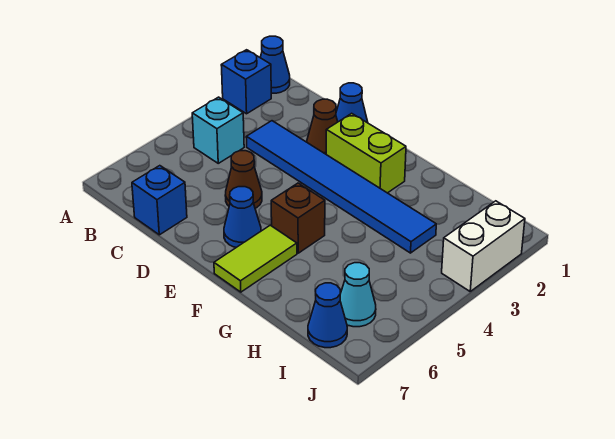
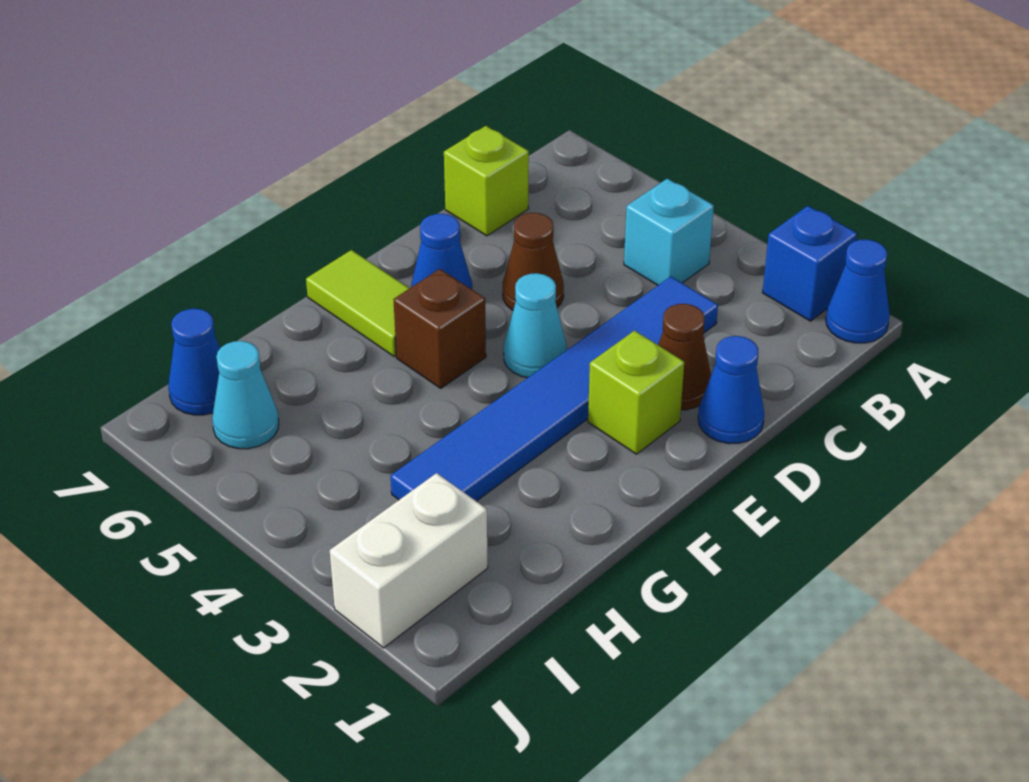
blue 1x1 brick [132,166,187,235] -> lime 1x1 brick [444,126,529,236]
lime 1x2 brick [326,113,406,193] -> lime 1x1 brick [588,331,684,454]
none -> cyan 1x1 cone [504,273,567,378]
white 1x2 brick [442,201,525,291] -> white 1x2 brick turned to [330,473,488,648]

